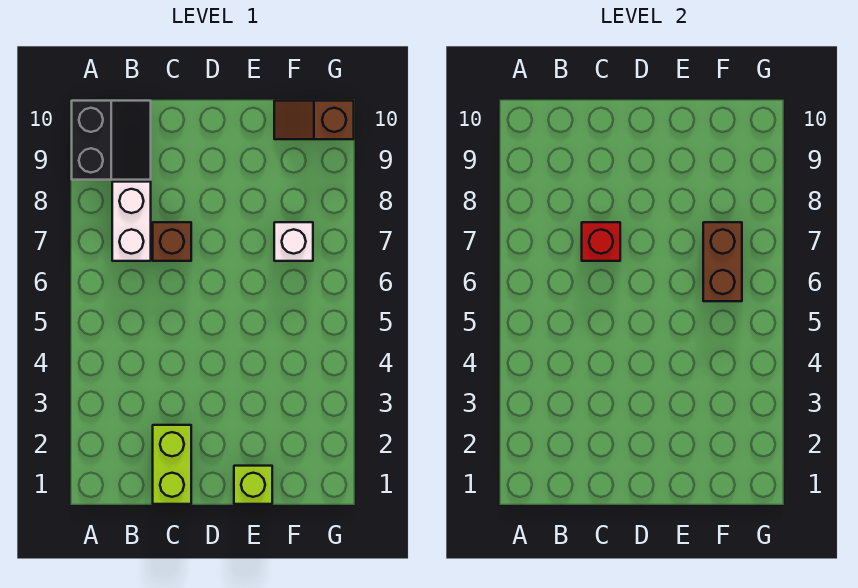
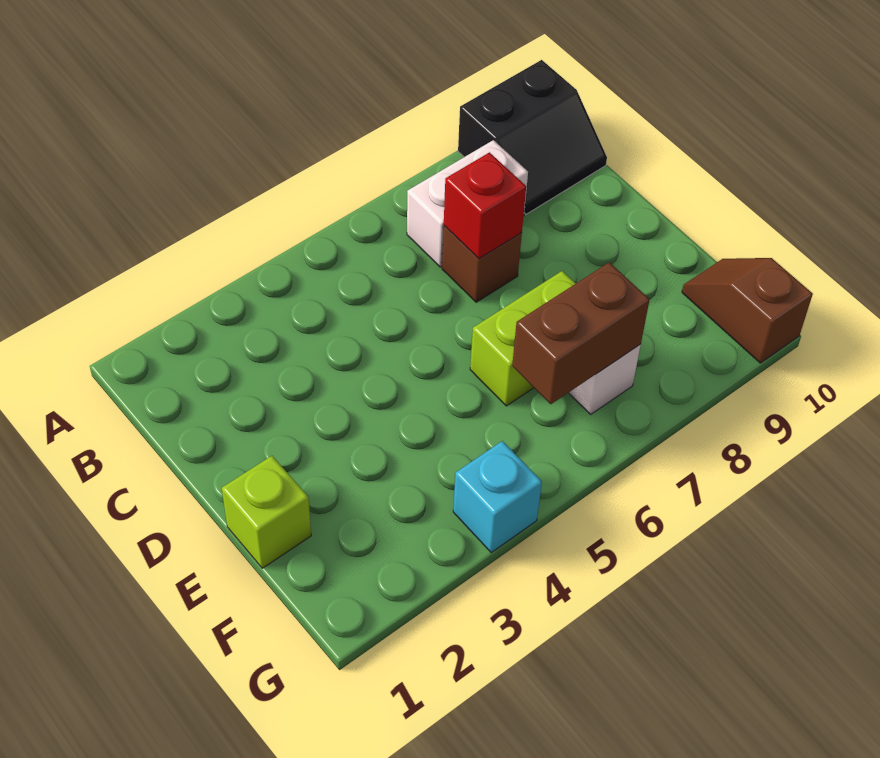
lime 1x2 brick [153,425,191,504] -> lime 1x2 brick moved to [470,271,576,406]
none -> cyan 1x1 brick [453,441,542,553]

